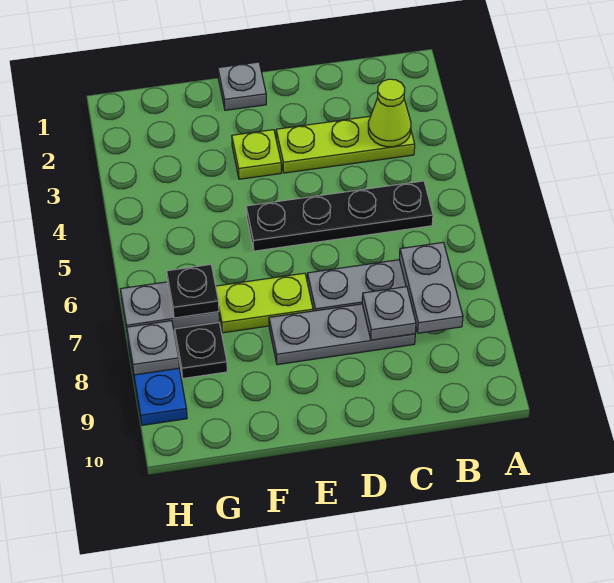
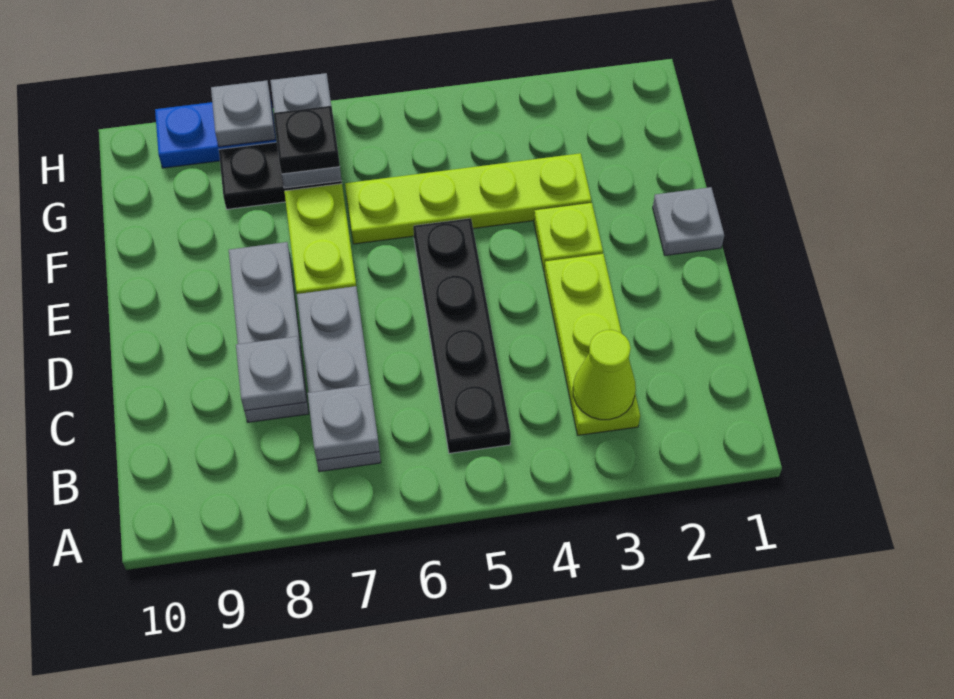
grey 1x2 plate [399,242,463,333] -> grey 1x1 plate [308,384,379,460]
none -> lime 1x4 plate [345,153,591,244]

